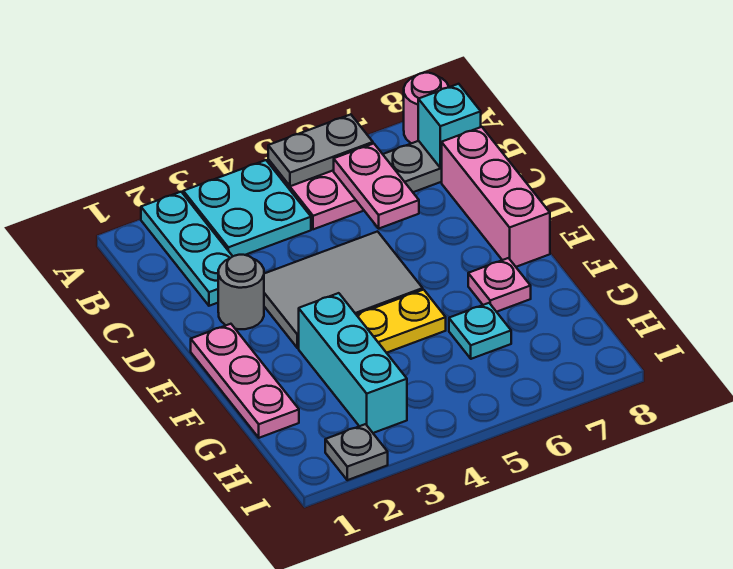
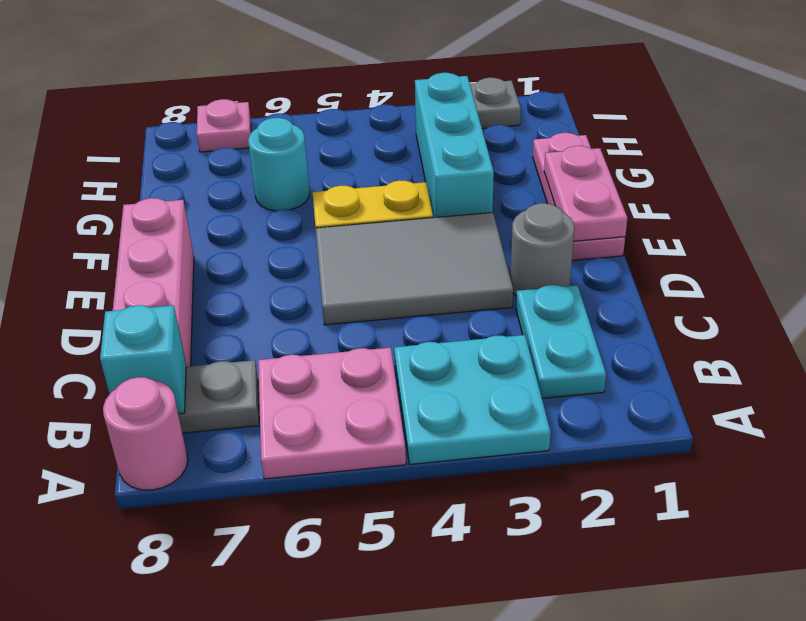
cyan 1x3 plate [141,192,233,306] -> cyan 1x2 plate [516,285,606,398]
grey 1x2 plate [268,114,373,186] -> none
pink 1x2 plate [334,144,419,229] -> pink 1x2 plate moved to [544,146,627,241]
pink 1x1 plate [468,258,531,312] -> pink 1x1 plate moved to [197,99,251,152]
cyan 1x1 plate [449,303,511,359] -> cyan 1x1 round brick [248,118,310,211]

